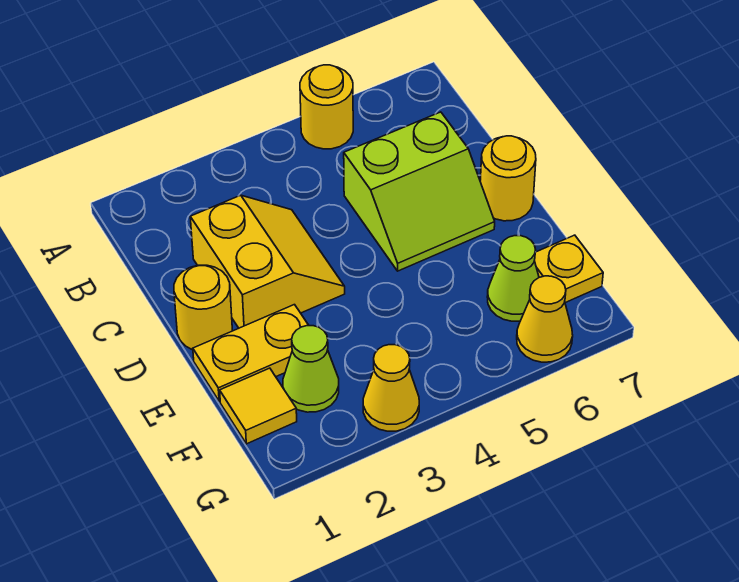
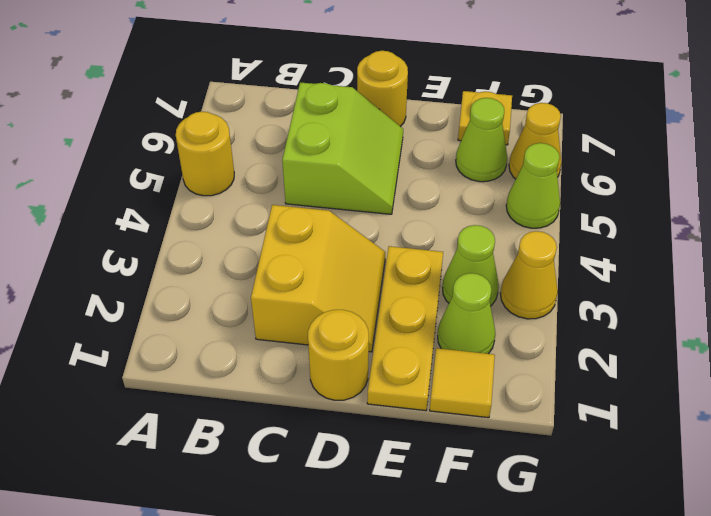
yellow 2x2 slope [190,195,345,328] -> yellow 2x2 slope turned to [251,205,385,352]
yellow 1x2 plate [193,305,309,401] -> yellow 1x3 plate [367,246,443,411]
none -> lime 1x1 cone [443,225,499,306]
none -> lime 1x1 cone [506,143,560,228]

